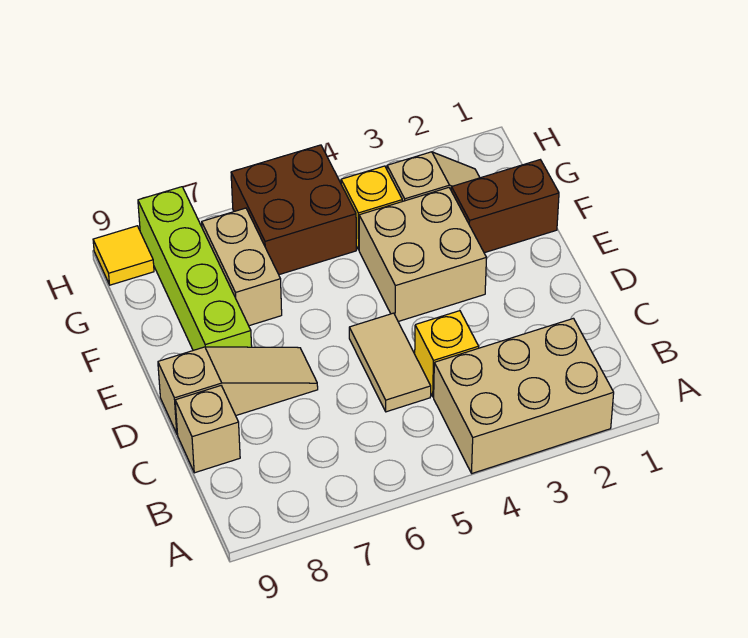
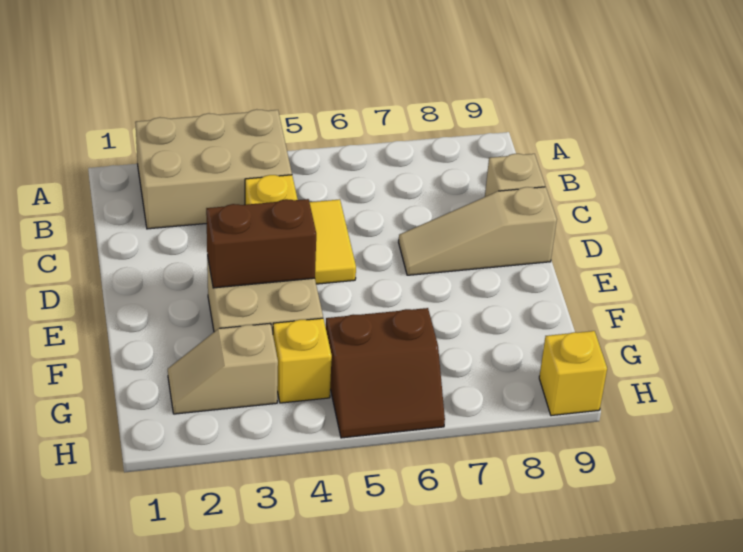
tan 1x2 tile [349,313,431,412] -> yellow 1x2 tile [309,199,356,284]
lime 1x4 brick [138,187,252,350] -> none
brown 1x2 brick [451,160,559,253] -> brown 1x2 brick moved to [206,199,316,288]
tan 1x2 brick [202,208,282,326] -> none
brown 2x2 brick [231,145,356,275] -> brown 2x2 slope [326,308,445,438]
yellow 1x1 tile [93,226,154,285] -> yellow 1x1 brick [539,331,607,416]

